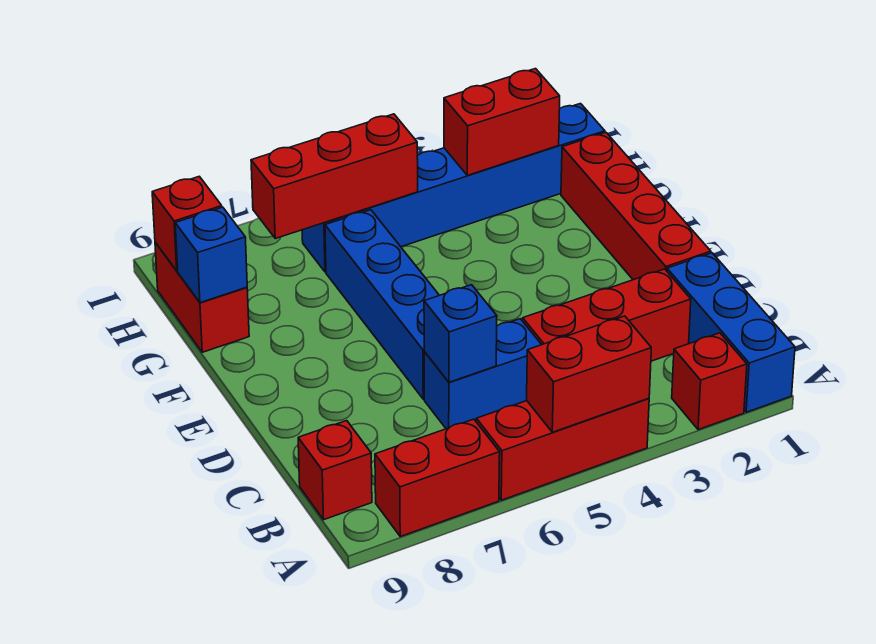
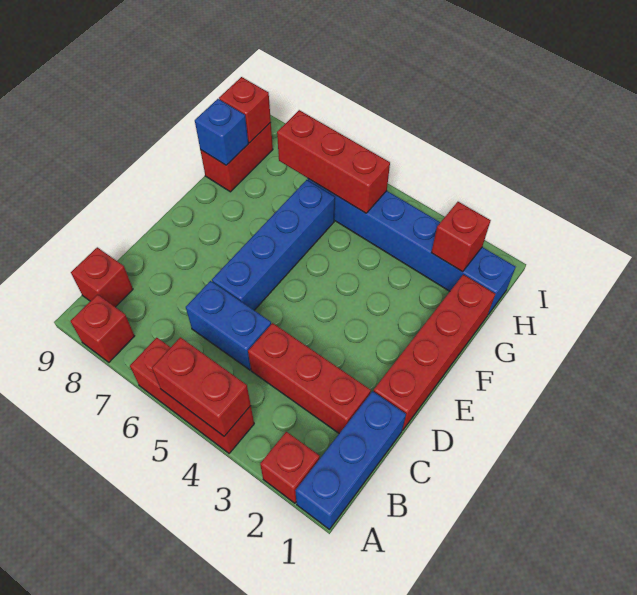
red 1x2 brick [375,419,500,536] -> red 1x1 brick [71,294,134,362]
blue 1x1 brick [424,285,497,382] -> none
red 1x2 brick [444,69,560,175] -> red 1x1 brick [431,202,491,272]

